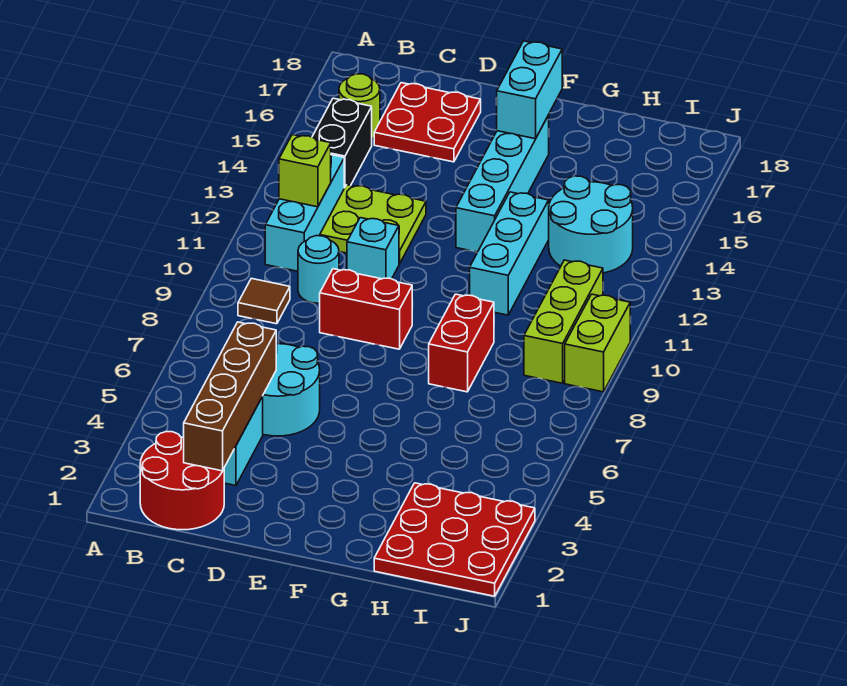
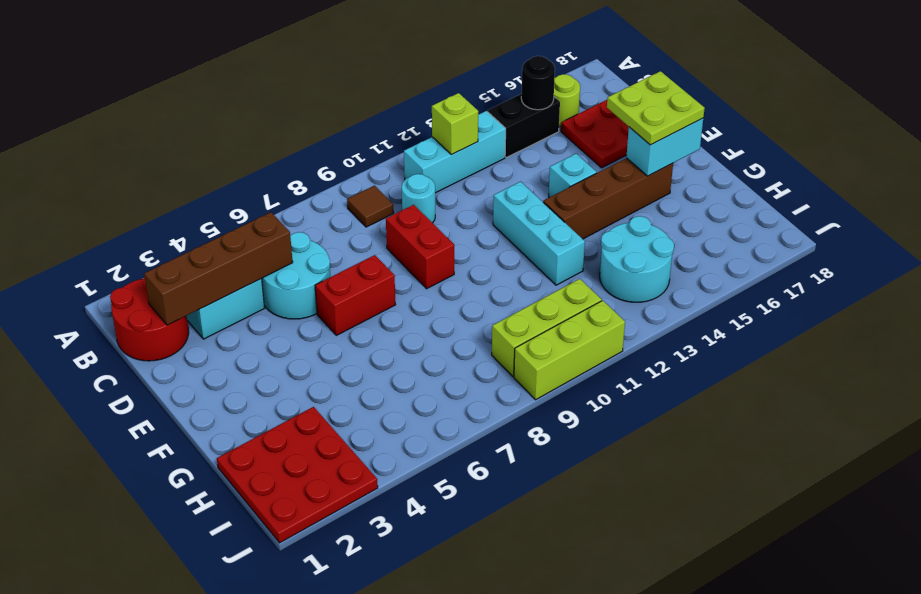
none -> black 1x1 round brick [521,56,555,110]
lime 2x2 plate [320,185,426,264] -> lime 2x2 plate moved to [607,71,705,145]
cyan 1x1 brick [347,218,399,279] -> cyan 1x1 brick moved to [549,154,597,197]
cyan 1x4 brick [456,115,549,252] -> brown 1x4 brick [543,158,673,239]
red 1x2 brick [429,294,494,392] -> red 1x2 brick moved to [315,255,396,335]
cyan 1x3 brick [470,192,549,315] -> cyan 1x3 brick turned to [493,182,585,285]
lime 1x2 brick [565,294,630,392] -> lime 1x3 brick [514,301,625,400]

